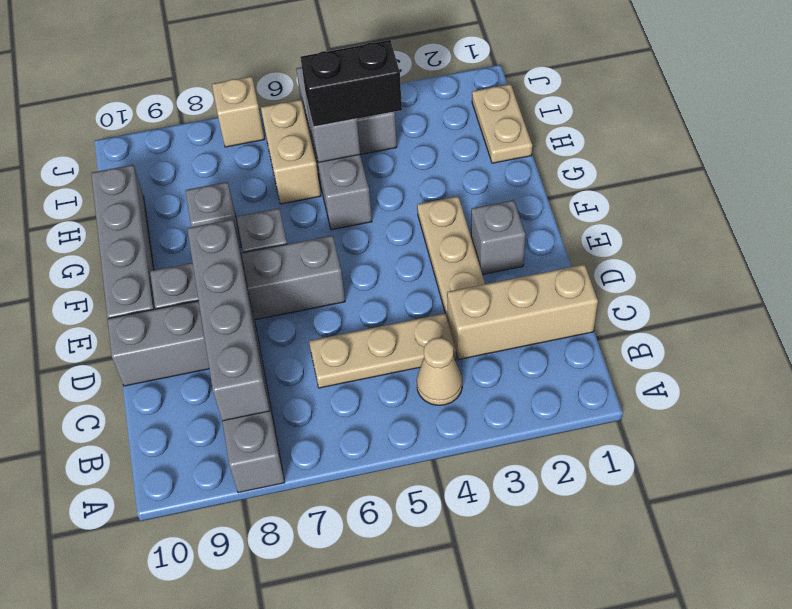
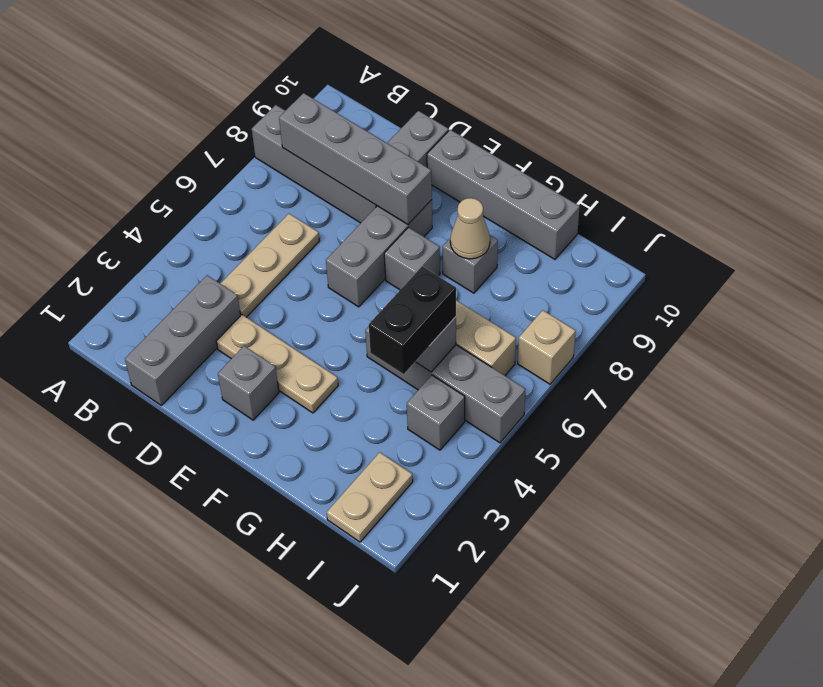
tan 1x1 cone [417,338,462,405] -> tan 1x1 cone moved to [450,198,490,259]
tan 1x3 brick [447,264,598,360] -> grey 1x3 brick [125,275,241,405]
grey 1x4 brick [150,235,345,320] -> grey 1x3 brick [326,200,432,307]
tan 1x2 plate [472,84,532,163] -> tan 1x2 plate turned to [327,452,413,542]

